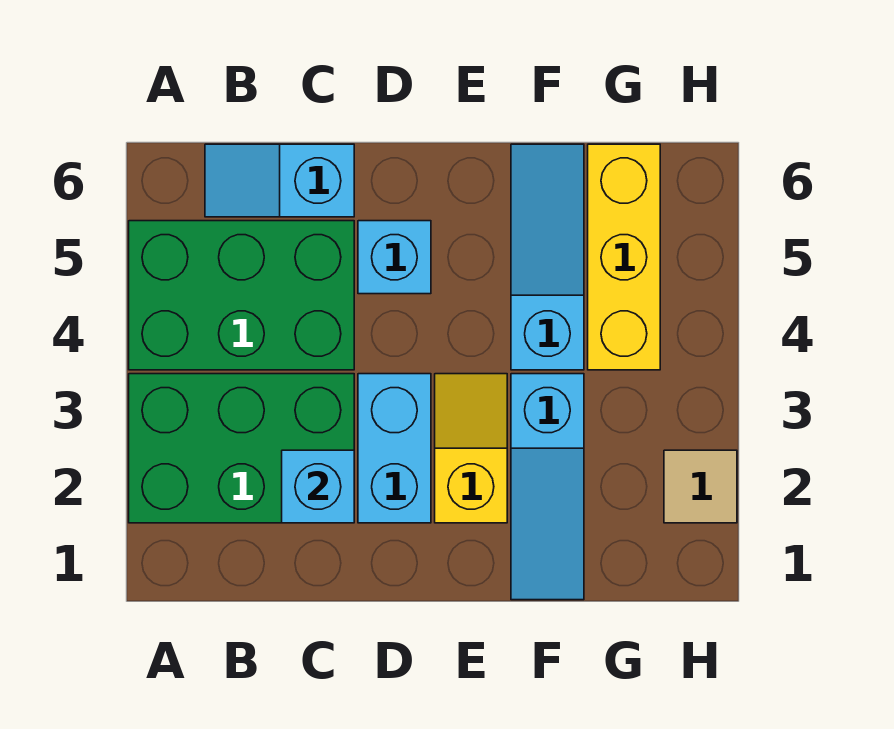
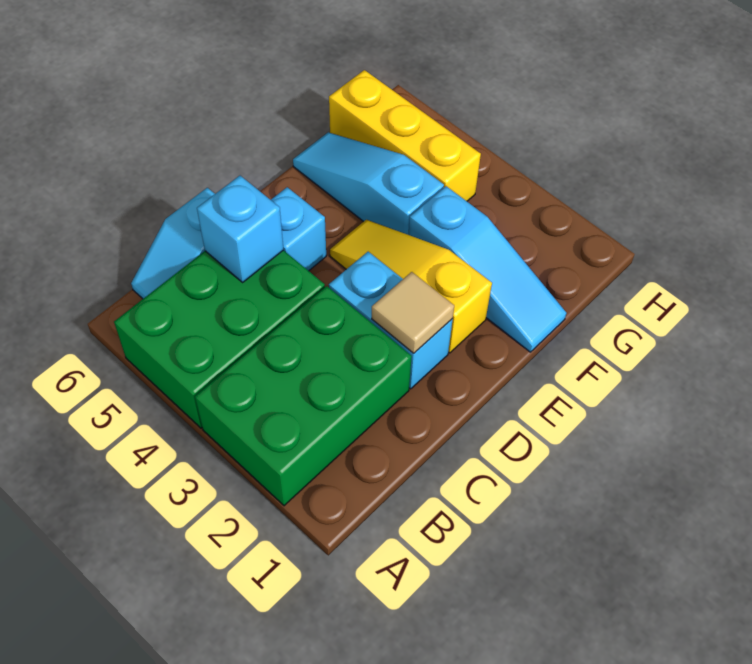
cyan 1x1 brick [282,450,354,523] -> cyan 1x1 brick moved to [197,176,284,282]
yellow 1x2 slope [435,374,507,523] -> yellow 1x3 slope [330,220,492,353]
tan 1x1 tile [664,450,737,523] -> tan 1x1 tile moved to [372,272,454,353]

